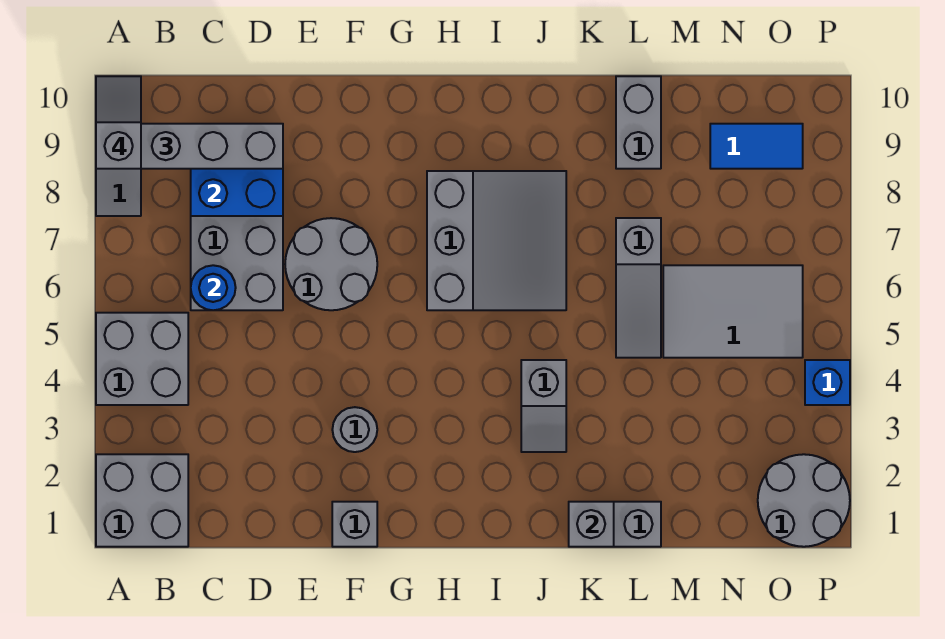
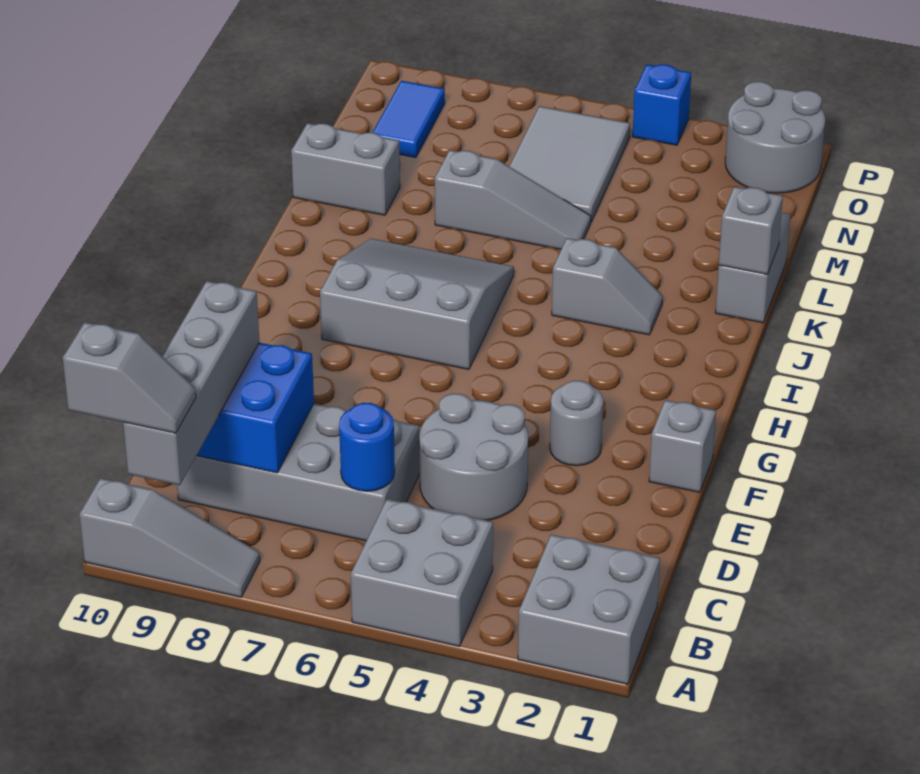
grey 1x2 slope [96,76,141,169] -> grey 1x2 slope turned to [63,322,196,433]
grey 2x2 round brick [285,218,377,310] -> grey 2x2 round brick moved to [419,393,528,521]

